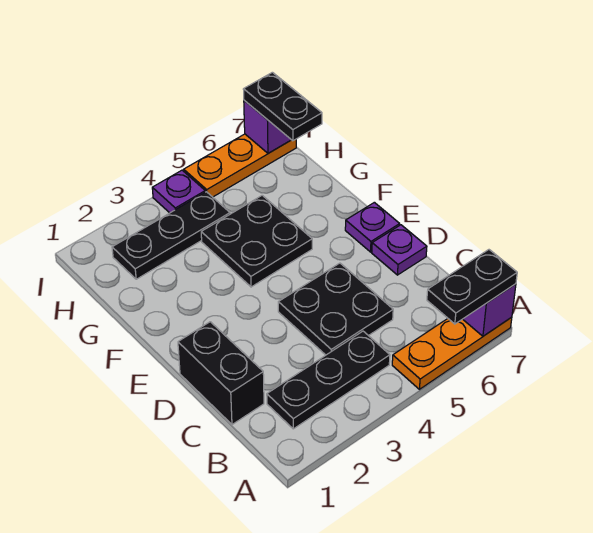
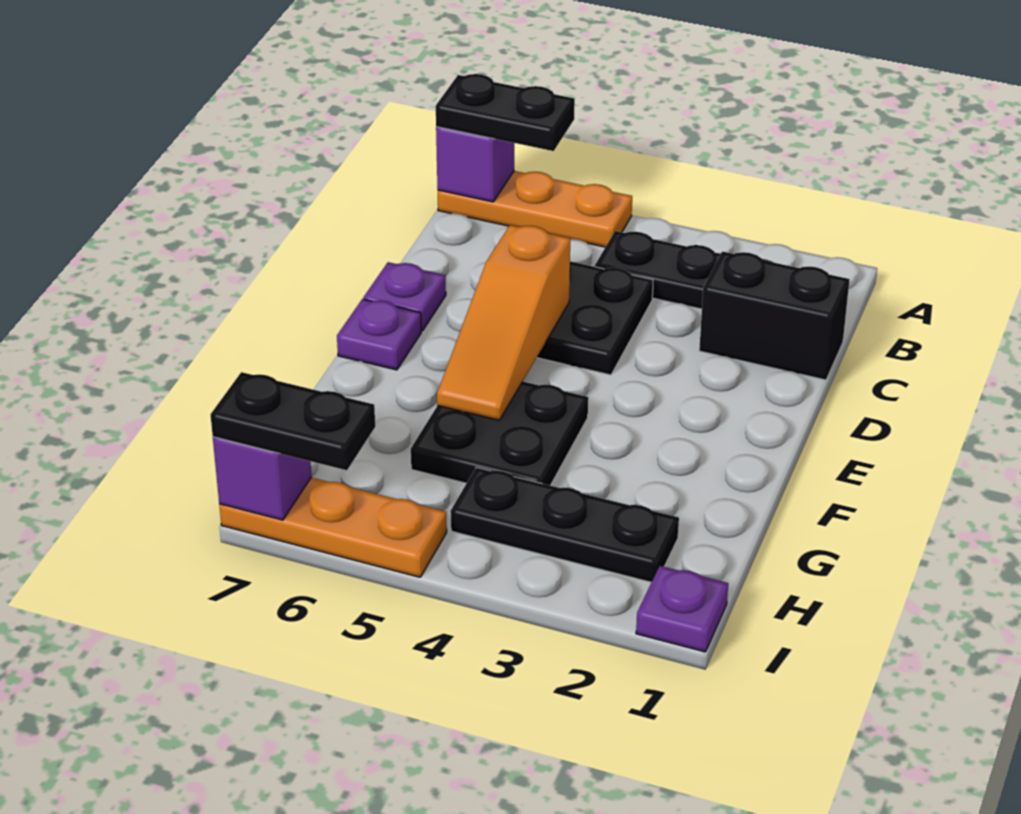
black 1x2 brick [178,322,264,425] -> black 1x2 brick turned to [699,252,850,380]
none -> orange 1x3 slope [437,225,570,420]
black 1x2 plate [243,72,322,141] -> black 1x2 plate turned to [210,372,375,470]
purple 1x1 plate [152,170,205,213] -> purple 1x1 plate moved to [636,566,728,652]

